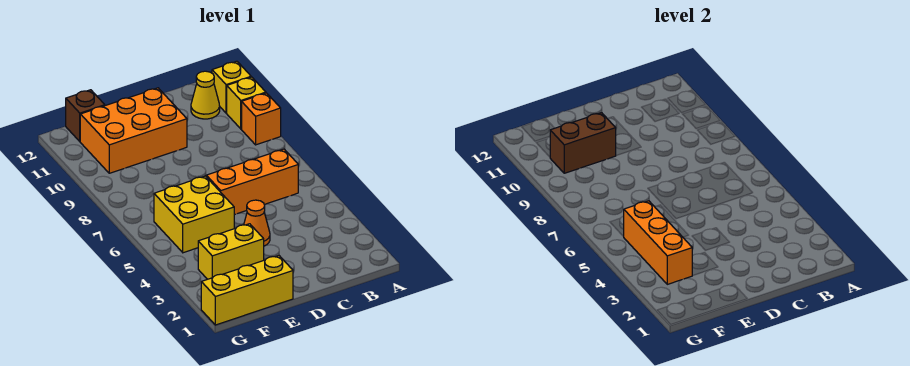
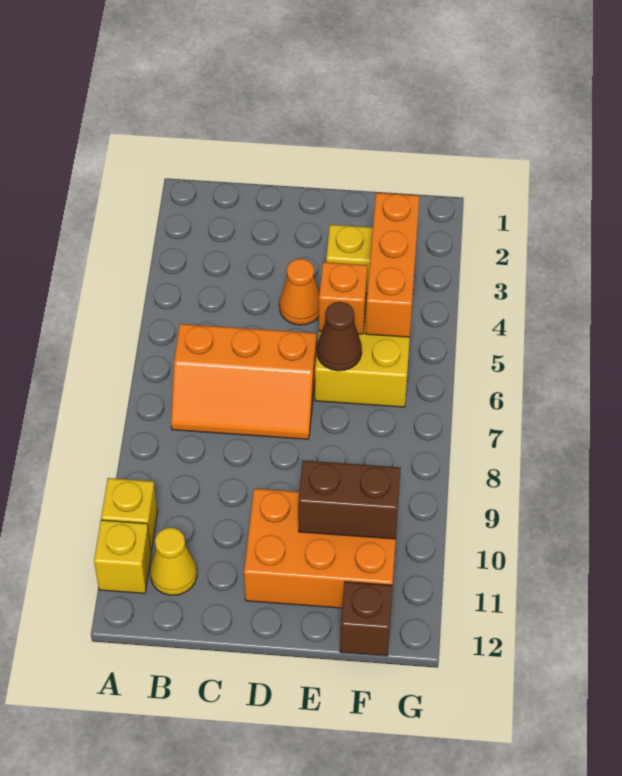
orange 1x1 brick [242,93,281,145] -> orange 1x1 brick moved to [319,262,367,334]
yellow 1x3 brick [201,256,293,325] -> none
none -> brown 1x1 cone [317,302,362,371]

